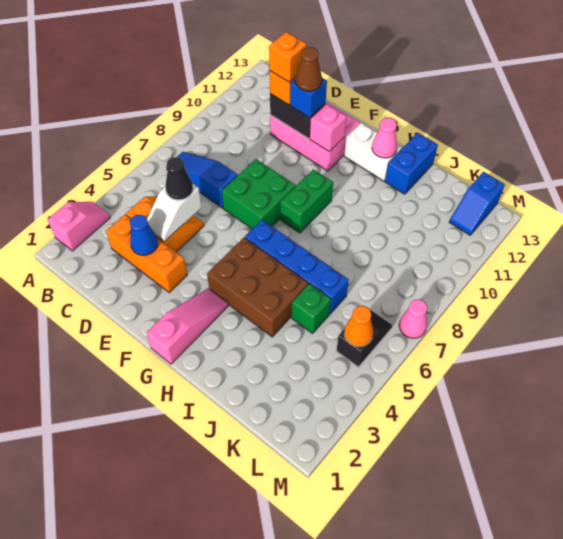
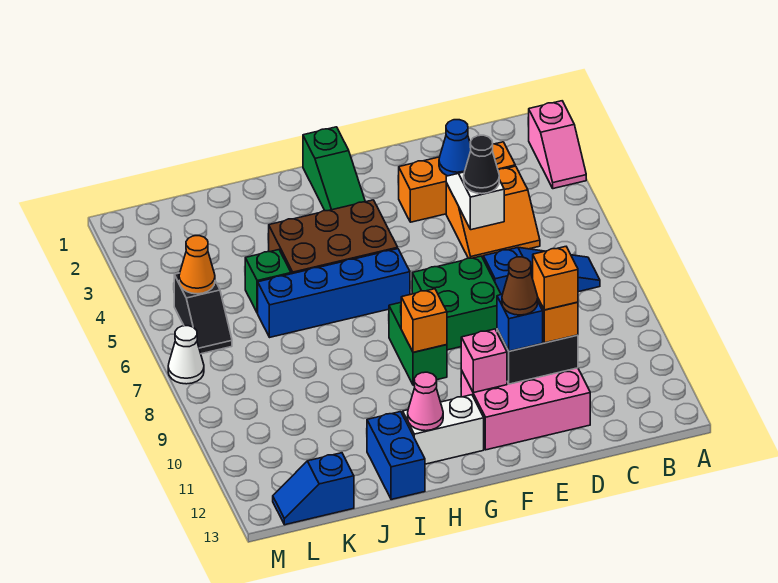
pink 1x3 slope [147,288,228,364] -> green 1x3 slope [303,127,365,211]
none -> orange 1x1 brick [401,289,447,352]
blue 1x2 slope [449,172,505,235] -> blue 1x2 slope turned to [273,453,354,525]
pink 1x1 cone [399,299,427,338] -> white 1x1 cone [168,326,204,384]

